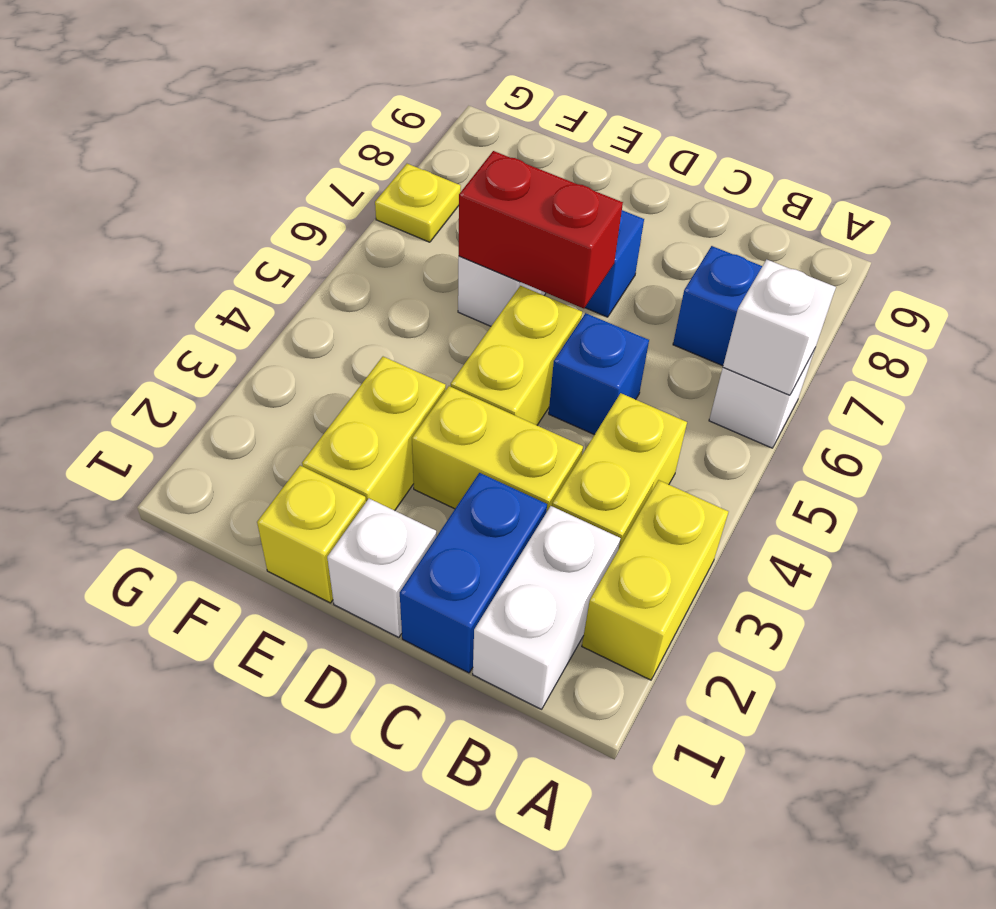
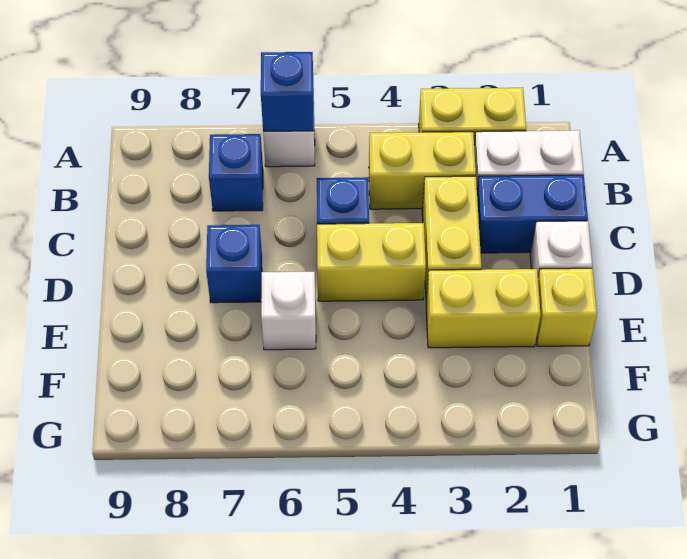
white 1x1 brick [723,260,836,395] -> blue 1x1 brick [261,52,314,131]
red 1x2 brick [459,151,623,309] -> none
yellow 1x1 plate [375,164,461,242] -> none

